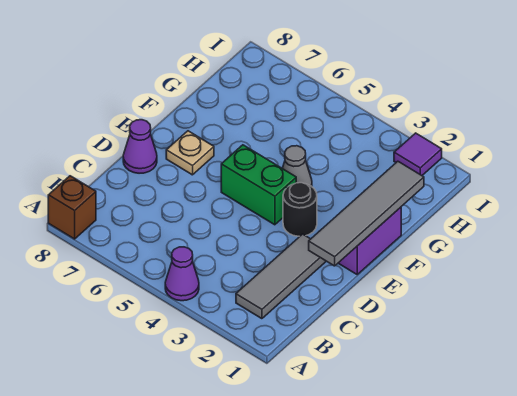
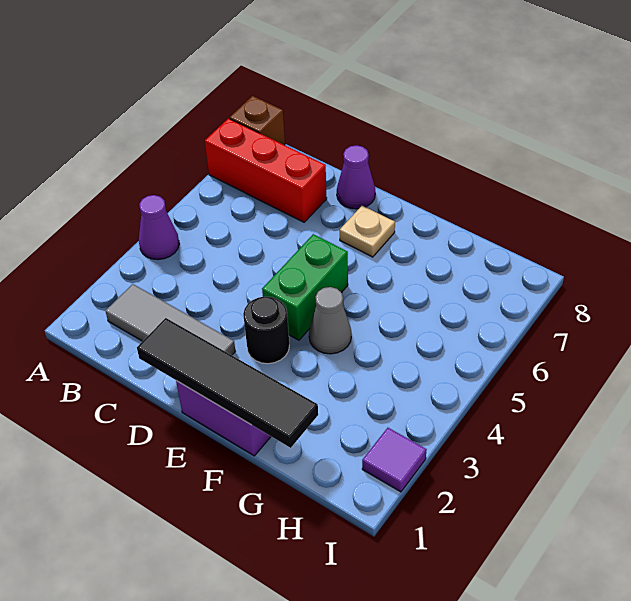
none -> red 1x3 brick [205,118,327,222]
grey 1x4 tile [309,161,424,266] -> black 1x4 tile [137,318,318,448]

